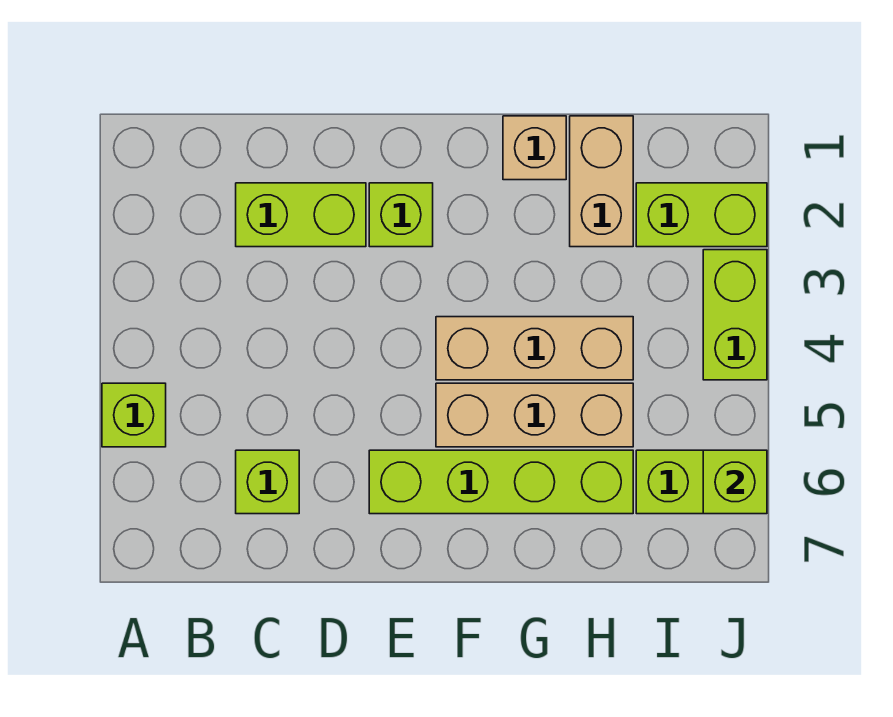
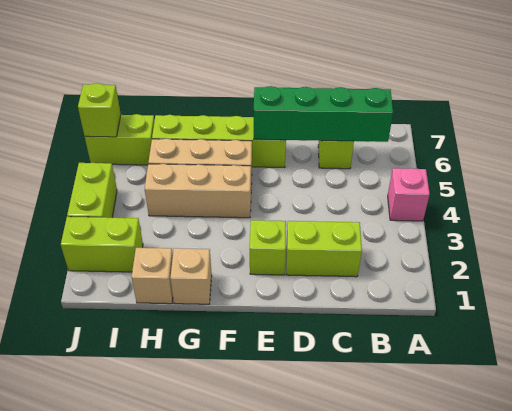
none -> pink 1x1 brick [388,168,430,221]
lime 1x1 brick [102,383,166,447] -> none
none -> green 1x4 brick [254,86,393,142]
tan 1x2 brick [570,116,633,247] -> tan 1x1 brick [132,248,173,304]

